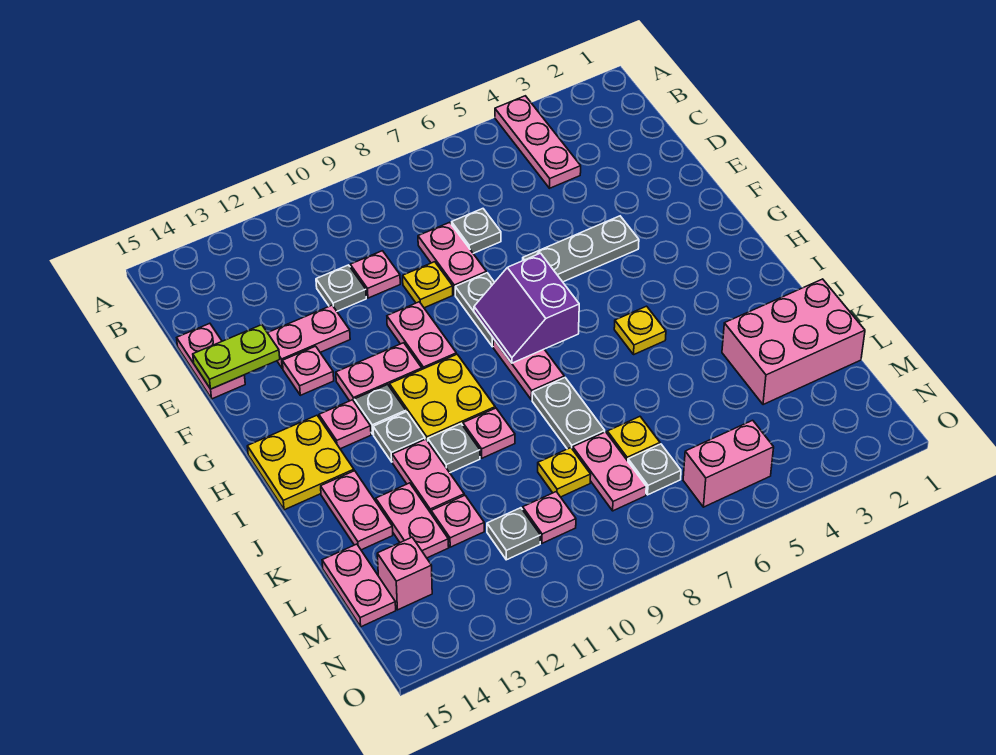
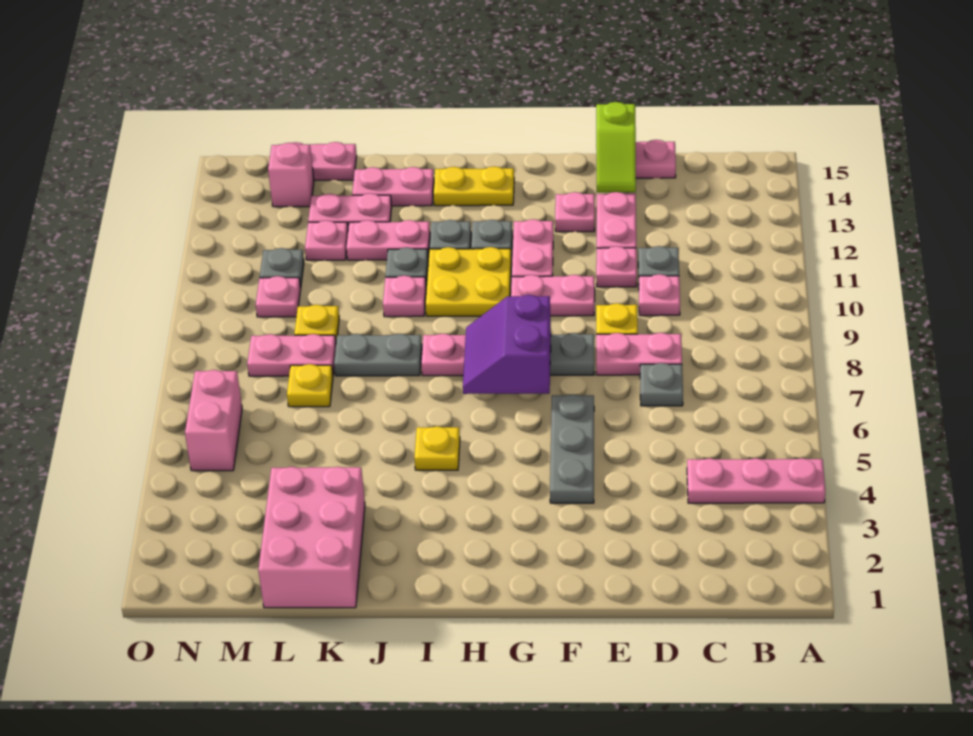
lime 1x2 plate [193,325,280,389] -> lime 1x2 slope [596,102,636,192]
purple 2x2 slope [474,253,579,363] -> purple 2x2 slope turned to [463,295,551,394]
pink 1x1 plate [319,400,371,449] -> pink 1x1 plate moved to [596,246,637,287]
yellow 2x2 plate [247,415,354,510] -> yellow 1x2 plate [433,166,514,206]
grey 1x1 plate [628,444,681,495] -> none

